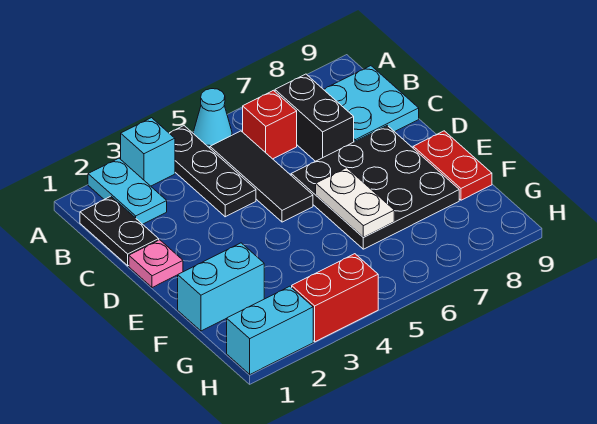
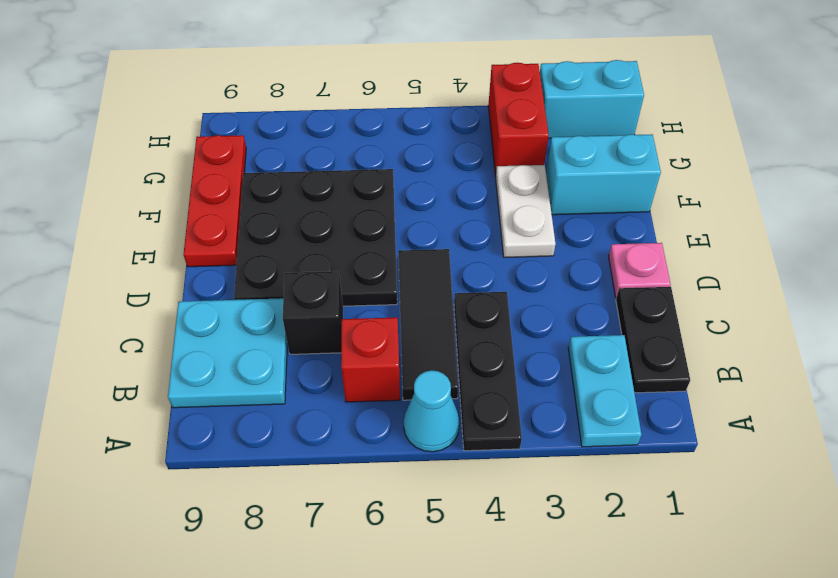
cyan 1x1 brick [121,118,175,186] -> none
black 1x2 brick [275,74,354,161] -> black 1x1 brick [283,271,343,354]
white 1x2 plate [316,168,394,237] -> white 1x2 plate moved to [496,165,556,257]
red 1x2 plate [413,131,492,200] -> red 1x3 plate [184,135,246,267]
red 1x2 brick [292,254,378,342] -> red 1x2 brick turned to [488,63,549,177]

